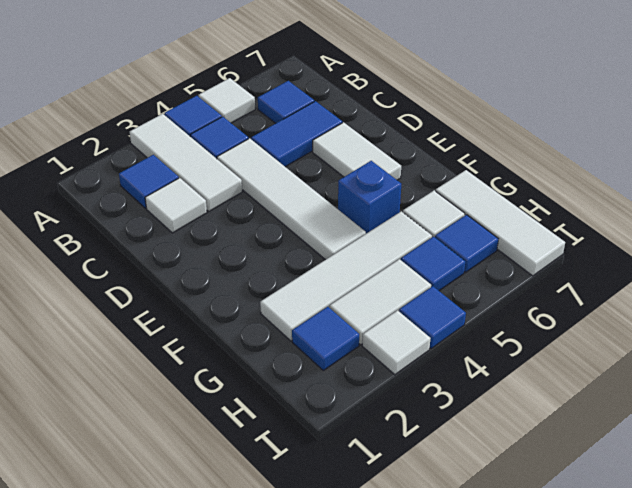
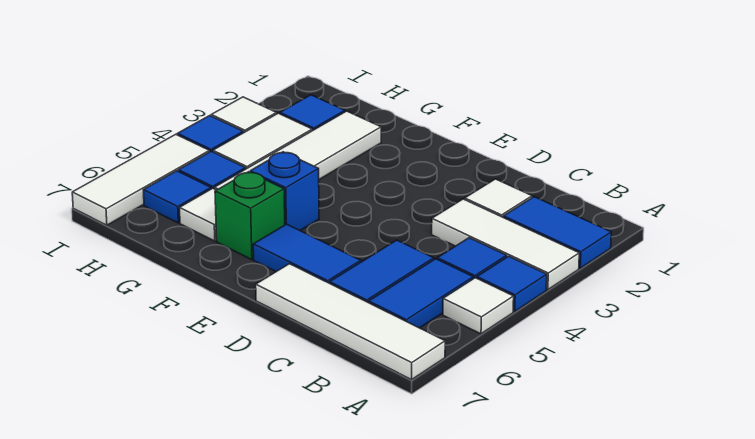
blue 1x1 tile [119,155,179,208] -> blue 1x2 tile [503,197,611,268]
blue 1x1 tile [258,81,314,123] -> blue 1x2 tile [369,259,473,328]
white 1x4 tile [217,138,366,260] -> white 1x4 tile moved to [256,264,445,380]
white 1x2 tile [313,122,401,180] -> blue 1x2 tile [253,224,361,283]
none -> green 1x1 brick [215,172,285,260]
white 1x3 tile [436,170,565,276] -> white 1x3 tile turned to [72,134,210,225]

